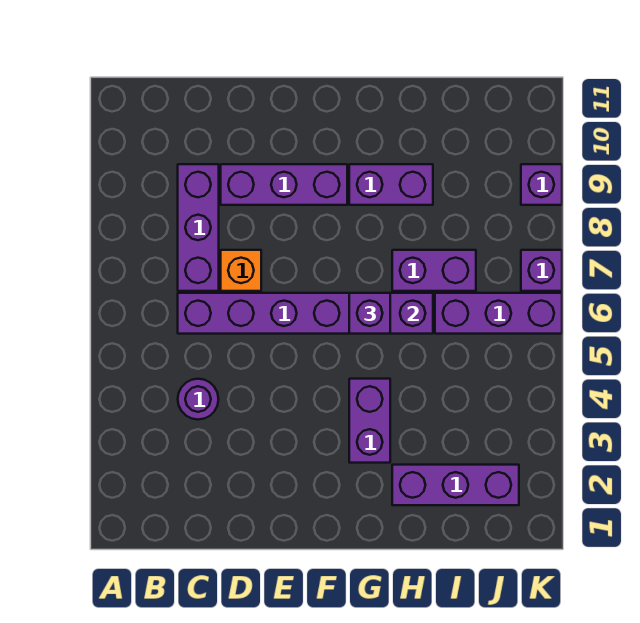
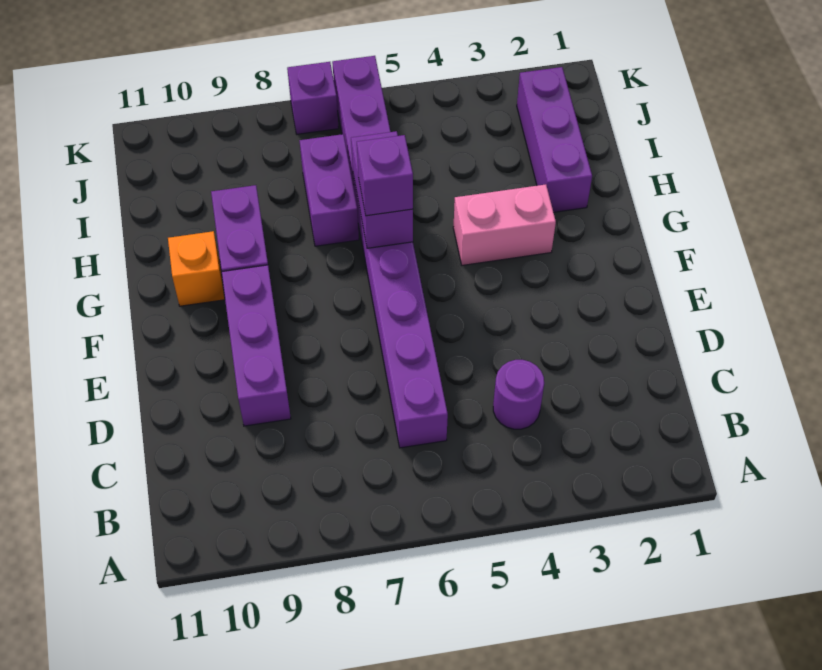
purple 1x3 brick [178,164,219,291] -> none
orange 1x1 brick [221,250,261,291] -> orange 1x1 brick moved to [168,231,225,306]
purple 1x2 brick [349,379,390,463] -> pink 1x2 brick [453,184,556,265]
purple 1x1 brick [521,164,562,205] -> none

